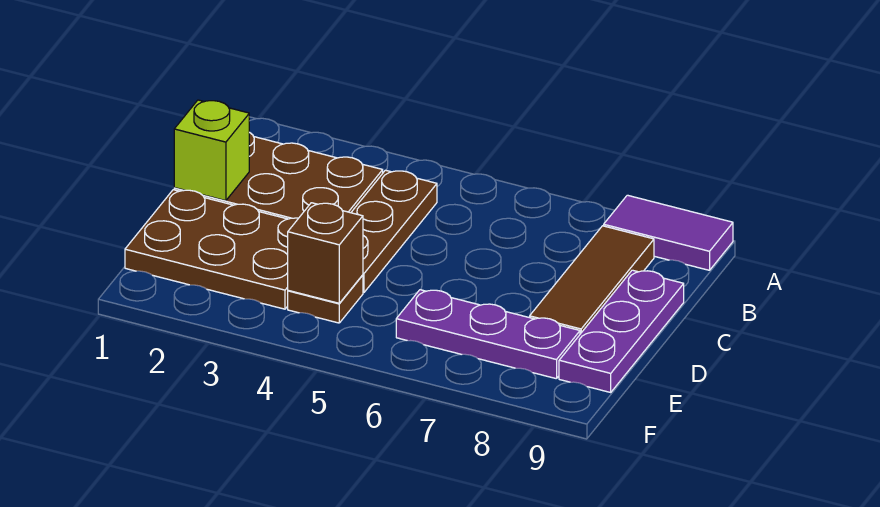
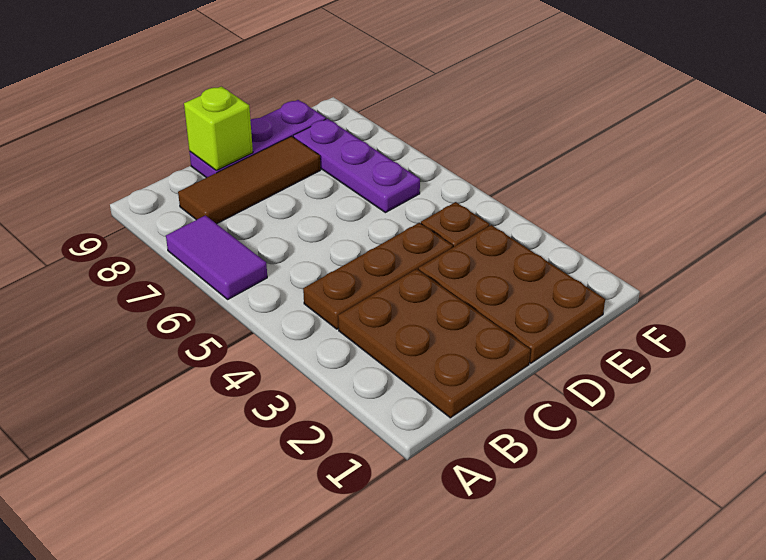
purple 1x2 tile [604,195,733,270] -> purple 1x2 tile moved to [166,215,267,299]
lime 1x1 brick [174,100,249,201] -> lime 1x1 brick moved to [184,86,253,170]
brown 1x1 brick [288,203,363,303] -> none

